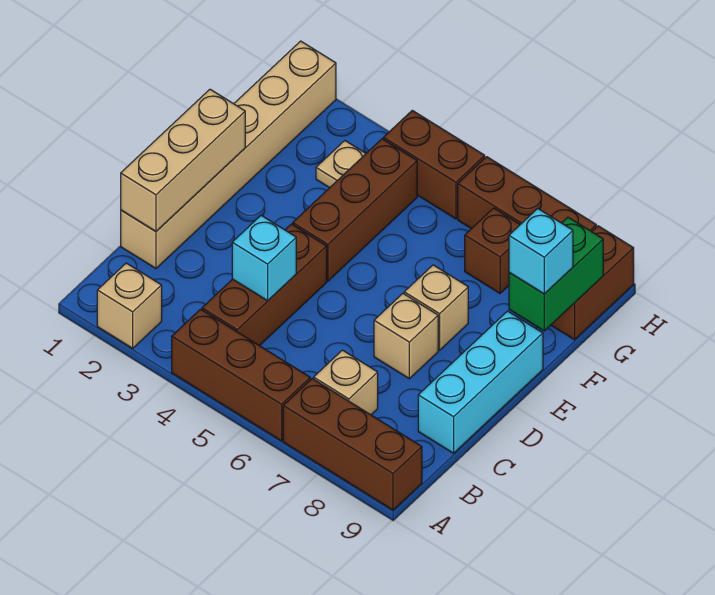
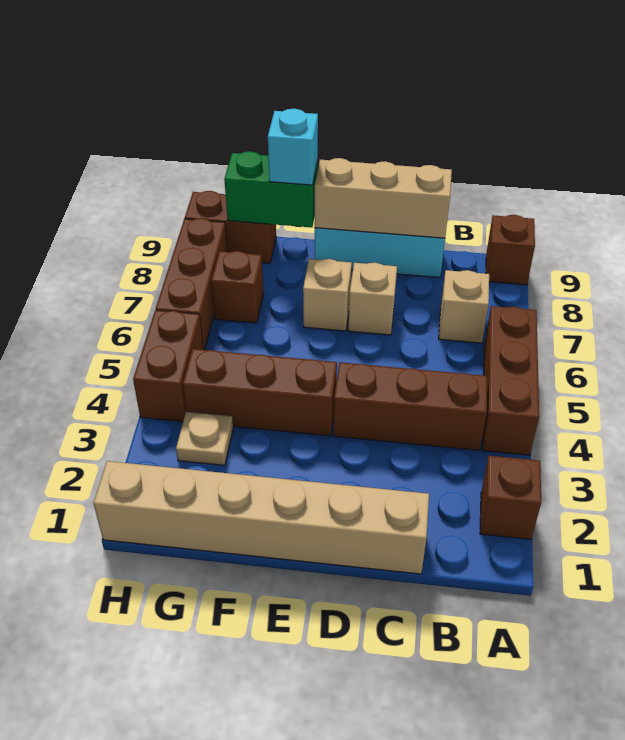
tan 1x1 brick [97,263,162,348] -> brown 1x1 brick [480,456,541,539]
brown 1x3 brick [283,379,422,510] -> brown 1x1 brick [486,215,535,285]
tan 1x3 brick [121,89,245,231] -> tan 1x3 brick moved to [315,158,452,238]
cyan 1x1 brick [232,216,296,301] -> none

